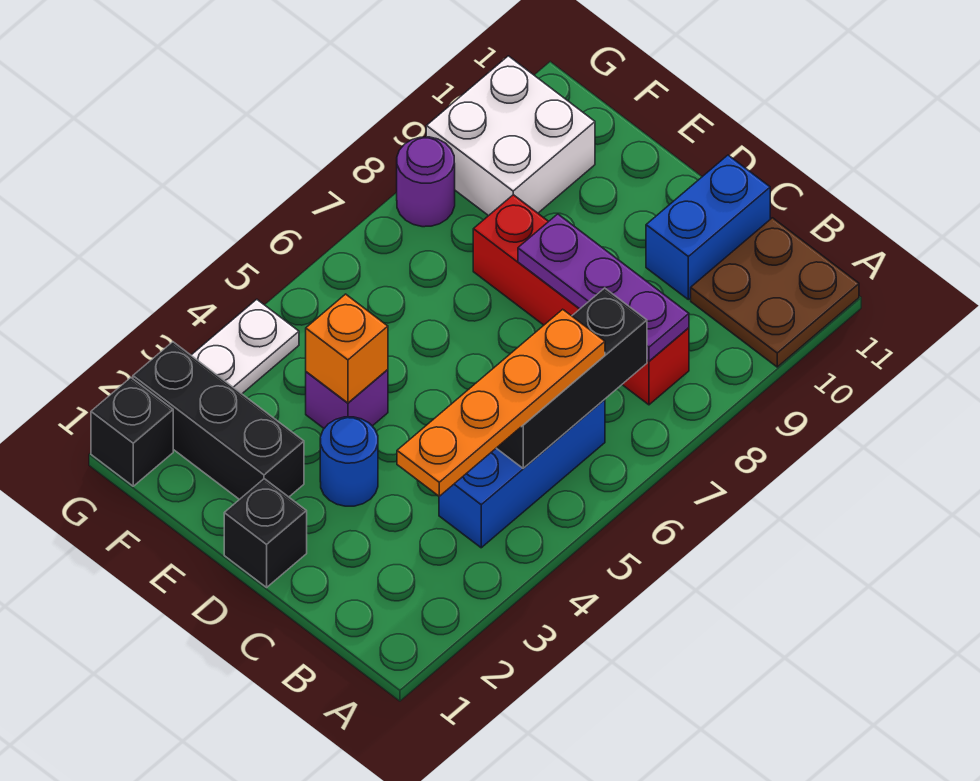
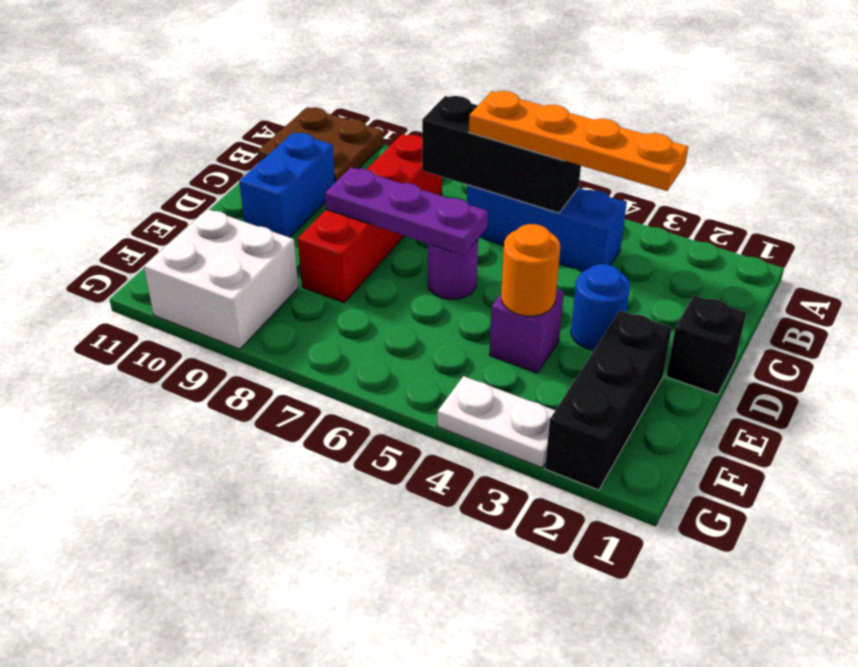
purple 1x3 plate [518,214,689,361] -> purple 1x3 plate turned to [325,167,488,255]
blue 1x2 brick [646,155,770,300] -> blue 1x2 brick turned to [239,132,335,237]
orange 1x1 brick [306,294,388,403] -> orange 1x1 round brick [501,224,560,316]
black 1x1 brick [91,378,173,486] -> none
purple 1x1 round brick [397,137,455,227] -> purple 1x1 round brick moved to [428,240,478,299]

